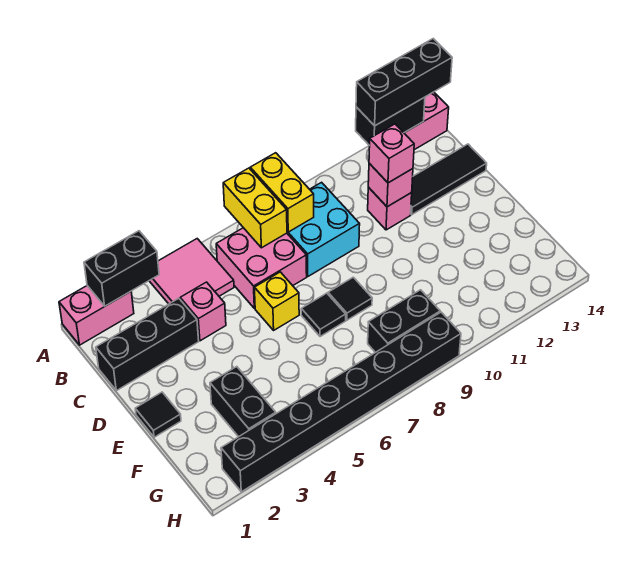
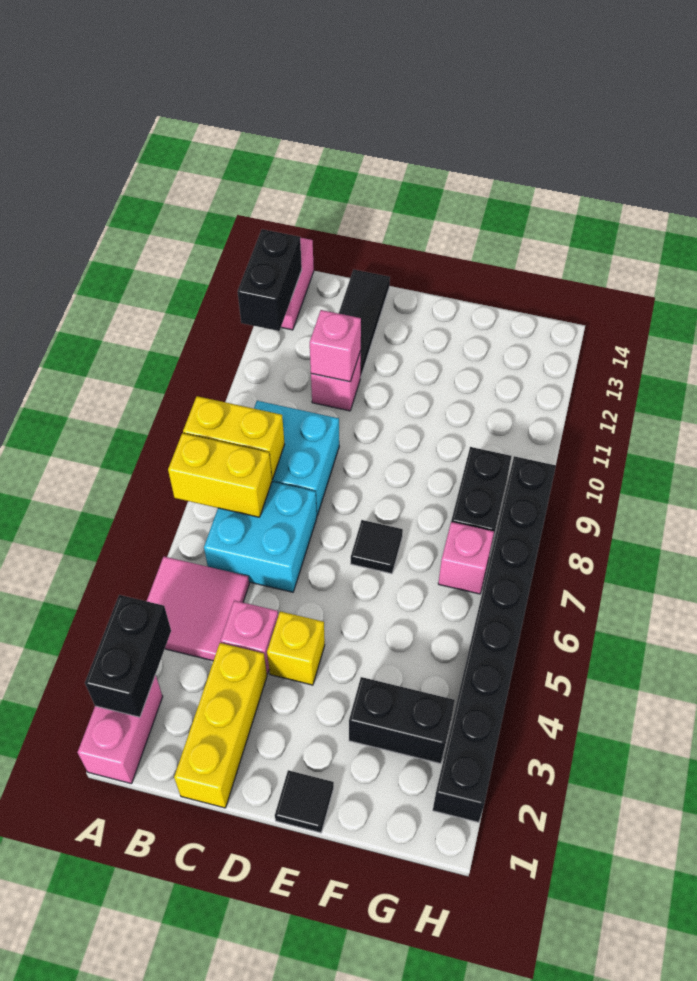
black 1x3 brick [356,39,452,126] -> none
pink 2x2 brick [216,228,307,308] -> cyan 2x2 brick [204,482,317,592]
black 1x3 brick [96,298,199,391] -> yellow 1x3 brick [174,643,267,808]
pink 1x1 brick [369,124,414,183] -> pink 1x1 brick moved to [438,522,494,594]
yellow 1x1 brick [254,272,299,330] -> yellow 1x1 brick moved to [267,611,325,685]
black 1x1 tile [328,277,372,320] -> none

